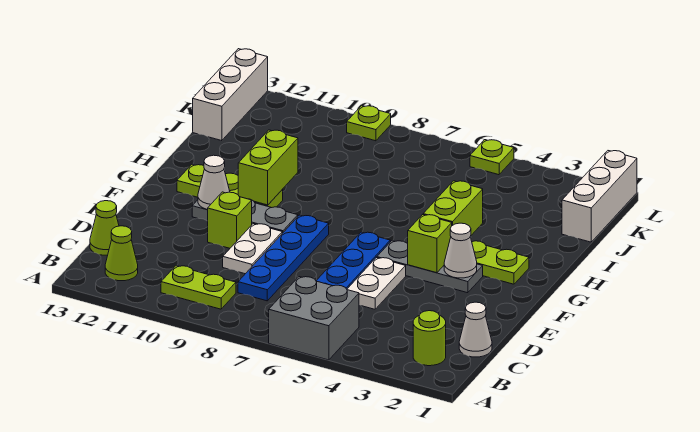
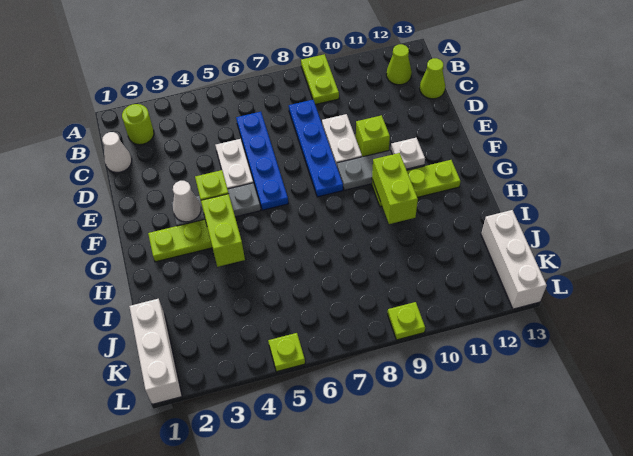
grey 2x2 brick [269,277,359,360] -> none
lime 1x2 plate [161,266,236,309] -> lime 1x2 plate turned to [301,54,339,105]
white 1x1 cone [198,155,230,210] -> white 1x1 plate [391,138,425,169]

